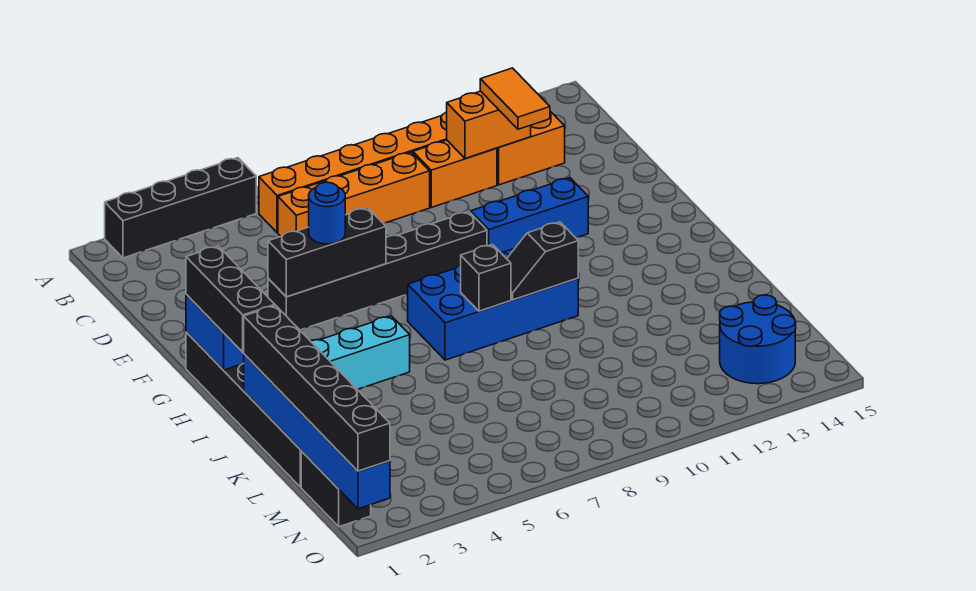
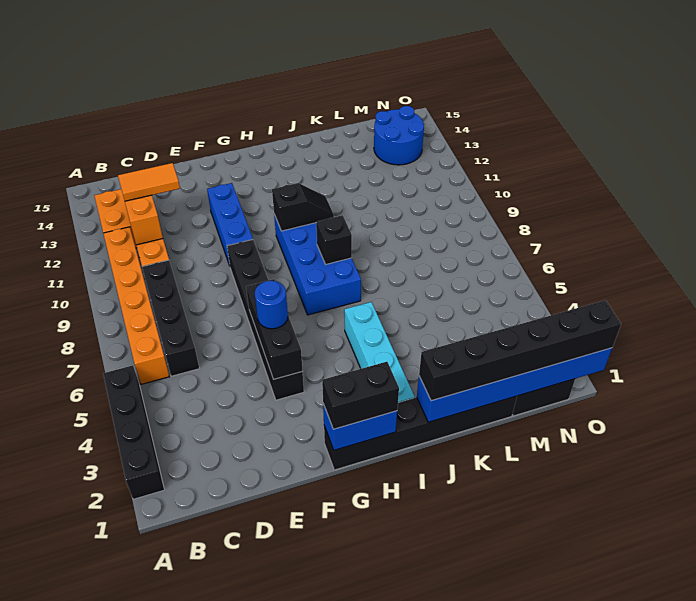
orange 1x4 brick [278,152,430,236] -> black 1x4 brick [142,260,199,376]
black 1x3 brick [186,246,275,352] -> black 1x2 brick [322,362,399,429]
black 1x2 slope [507,222,578,300] -> black 1x2 slope turned to [272,183,334,231]

